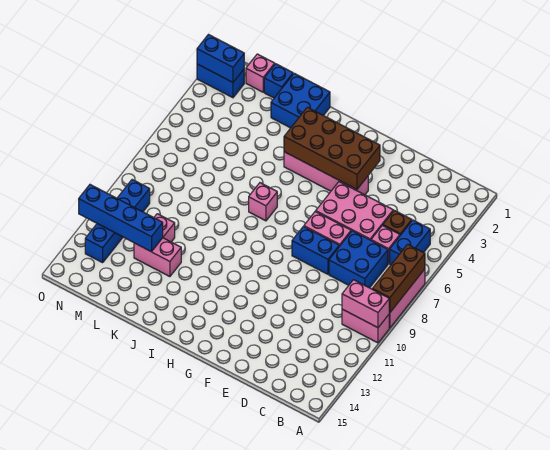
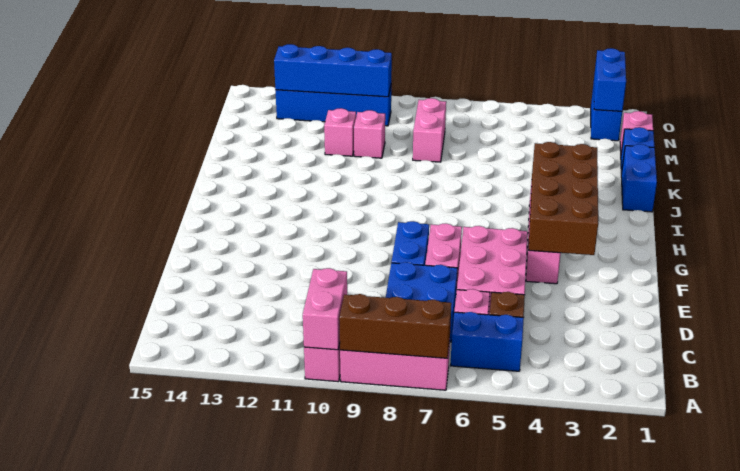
pink 1x1 brick [249,183,277,221] -> pink 1x1 brick moved to [354,110,385,158]
blue 2x2 brick [271,73,330,128] -> blue 1x2 brick [621,144,657,212]
pink 1x2 brick [134,238,181,277] -> pink 1x2 brick moved to [413,98,446,162]
blue 1x4 brick [79,185,163,252] -> blue 1x4 brick turned to [274,44,392,97]

